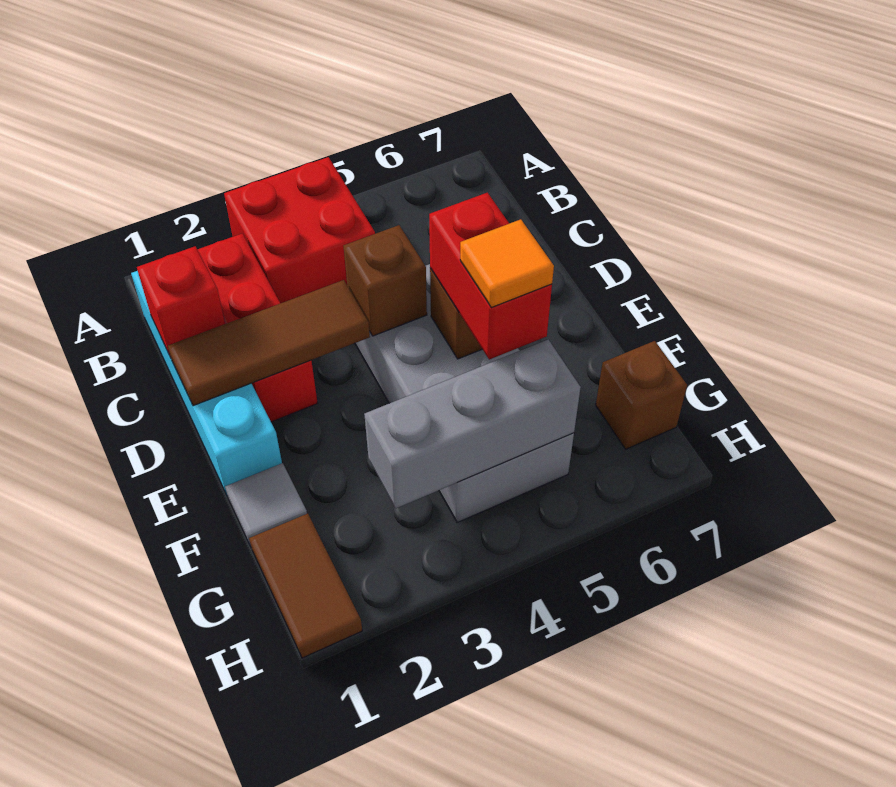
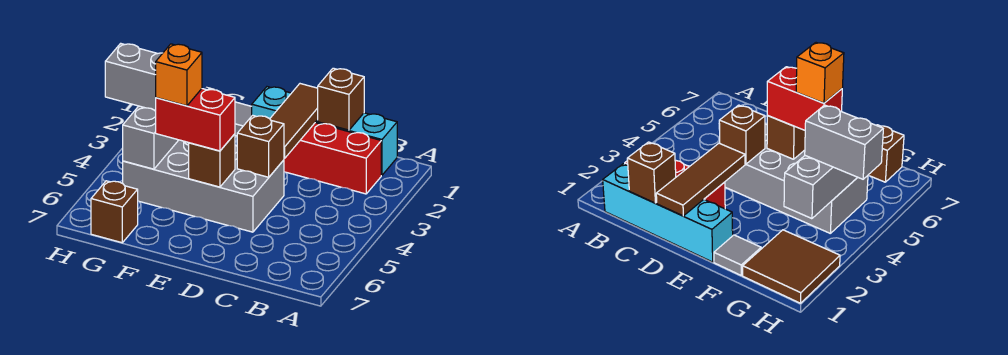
red 2x2 brick [224,157,375,303] -> none
red 1x1 brick [137,246,225,357] -> brown 1x1 brick [318,68,364,130]
orange 1x1 tile [460,219,554,308] -> orange 1x1 brick [156,44,202,106]
brown 1x2 tile [249,514,362,658] -> brown 2x2 tile [743,230,840,303]
none -> grey 1x2 brick [105,43,163,111]

